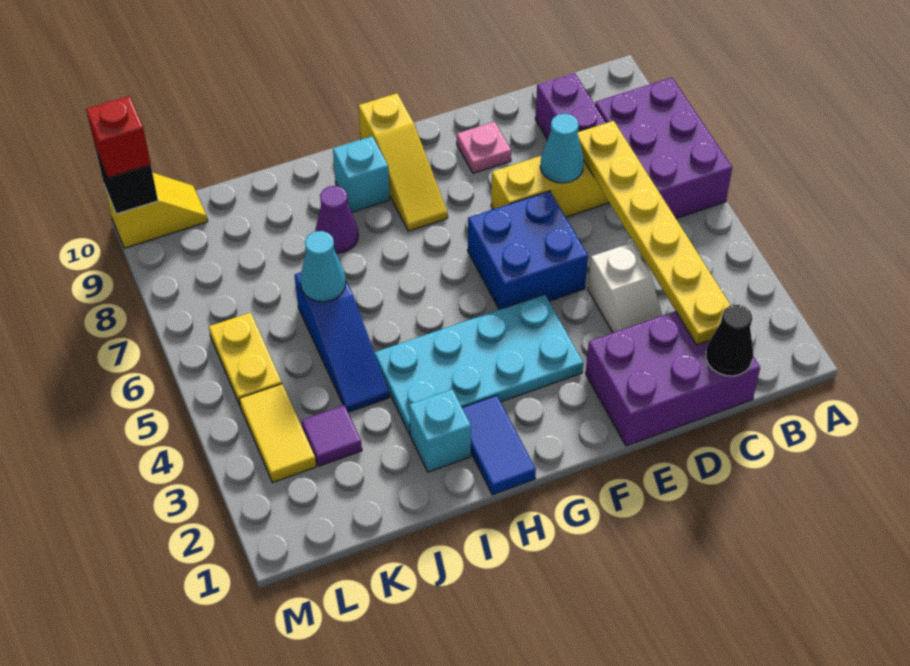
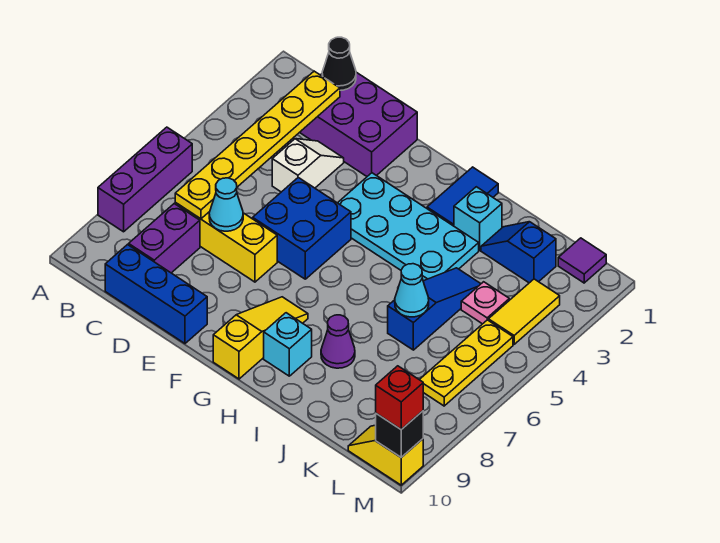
purple 2x3 brick [595,78,732,218] -> purple 1x3 brick [98,127,192,232]
none -> blue 1x3 brick [105,245,207,343]
pink 1x1 plate [457,122,511,173] -> pink 1x1 plate moved to [461,282,509,324]
none -> blue 1x2 slope [481,222,556,283]
purple 1x1 tile [301,405,362,466] -> purple 1x1 tile moved to [558,238,606,283]
yellow 1x2 plate [209,312,282,407] -> yellow 1x3 plate [419,320,513,406]

